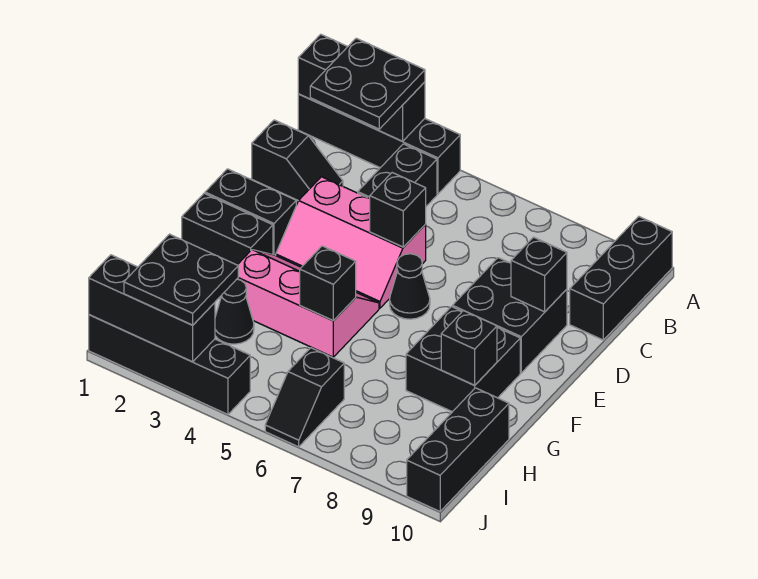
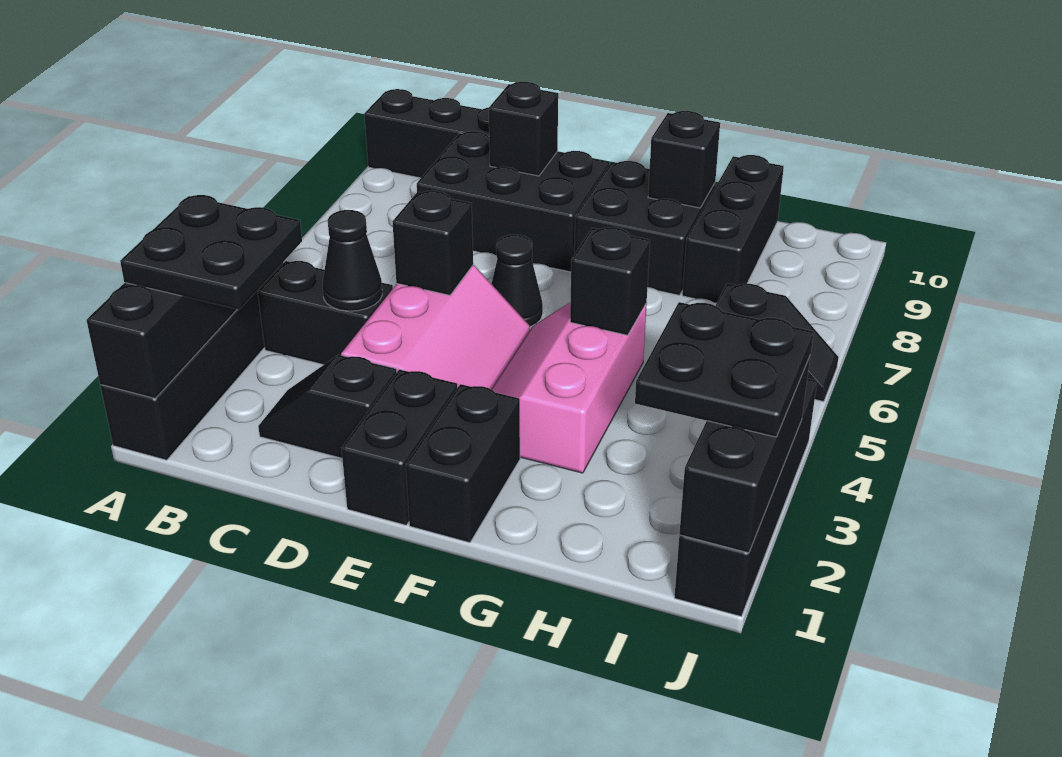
black 1x2 slope [252,120,343,201] -> black 1x2 slope turned to [258,355,397,458]
black 2x2 brick [452,258,567,373] -> black 2x3 brick [417,131,609,272]
black 1x1 cone [215,279,254,344] -> black 1x1 cone moved to [323,210,382,311]
black 1x3 brick [407,388,509,511] -> black 1x3 brick turned to [682,155,784,303]

